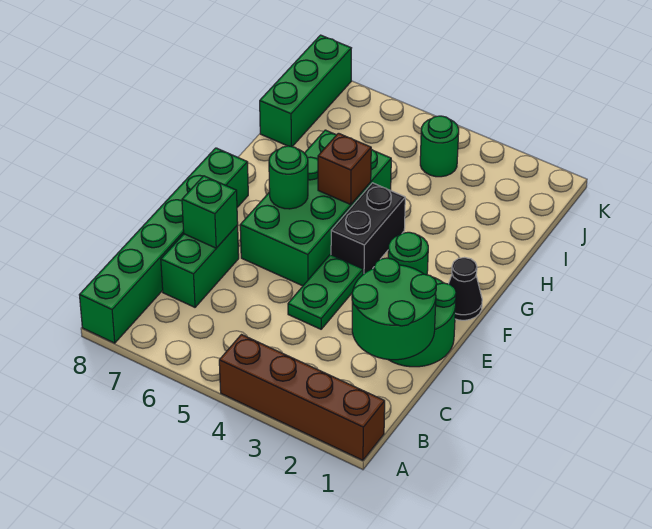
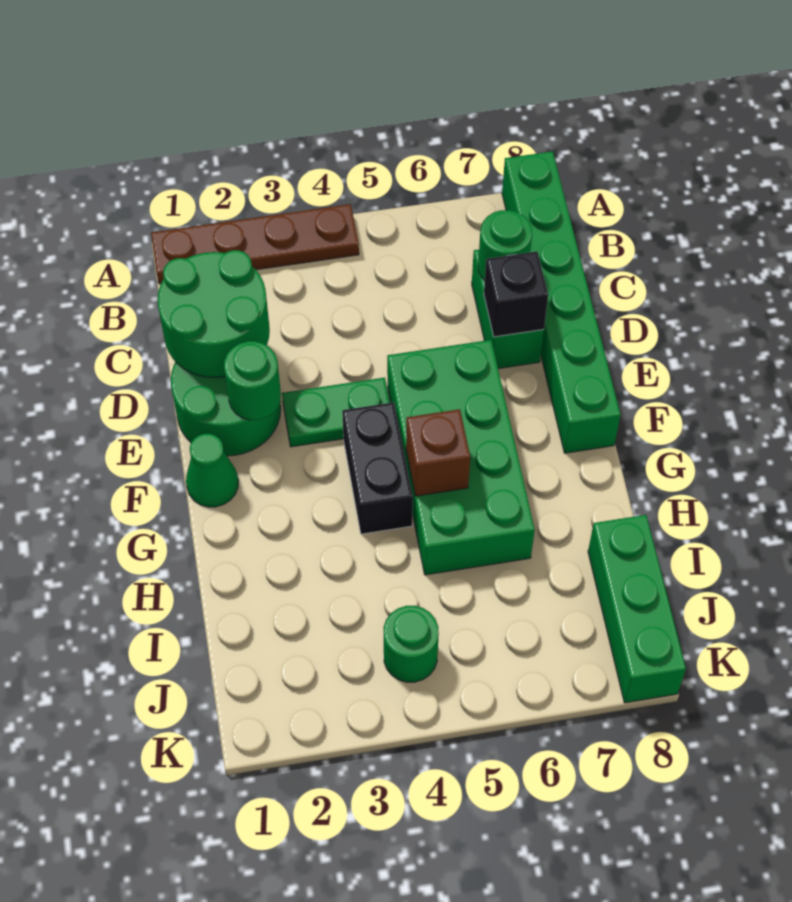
brown 1x4 brick [219,335,385,460] -> brown 1x4 plate [151,204,359,284]
green 1x2 plate [288,255,363,329] -> green 1x2 plate turned to [282,378,390,447]
green 1x1 brick [182,176,238,248] -> black 1x1 brick [484,251,548,337]
black 1x1 cone [449,258,482,320] -> green 1x1 cone [186,434,238,507]
green 1x1 round brick [269,146,308,209] -> green 1x1 round brick moved to [478,210,532,281]

